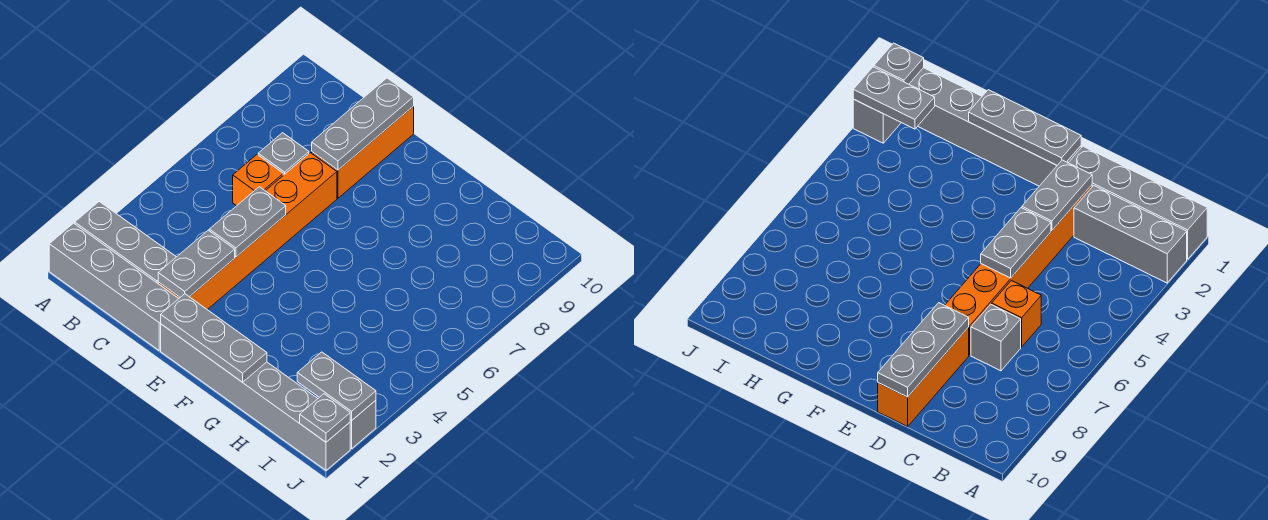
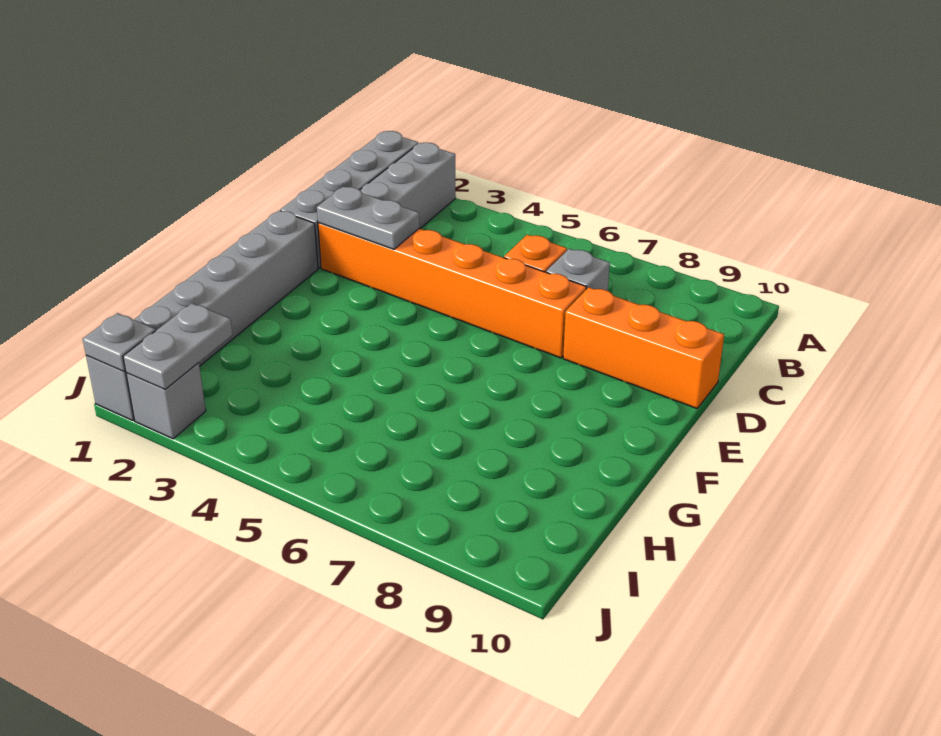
grey 1x2 plate [209,187,286,257] -> none
grey 1x3 plate [312,78,414,170] -> none
grey 1x3 plate [161,294,267,382] -> none

